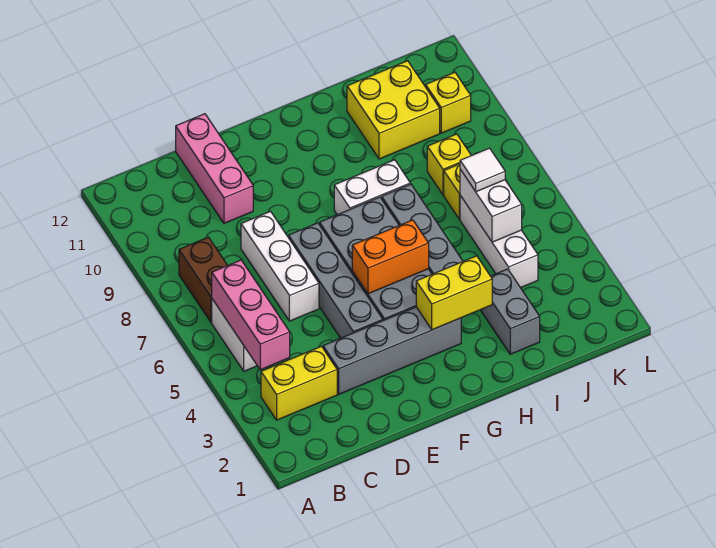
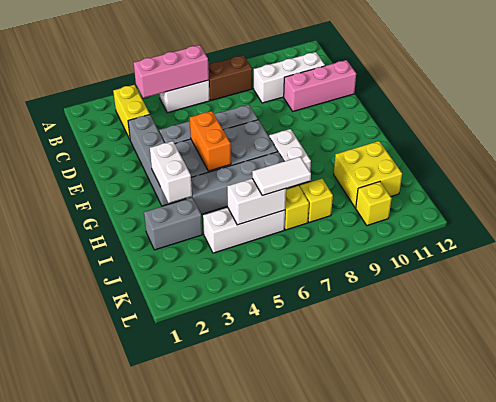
white 1x3 brick [241,211,319,321] -> white 1x3 brick moved to [254,52,325,103]
yellow 1x2 brick [416,256,492,330] -> white 1x2 brick [150,141,192,203]
white 1x1 tile [460,148,505,192] -> white 1x2 tile [252,157,311,196]

